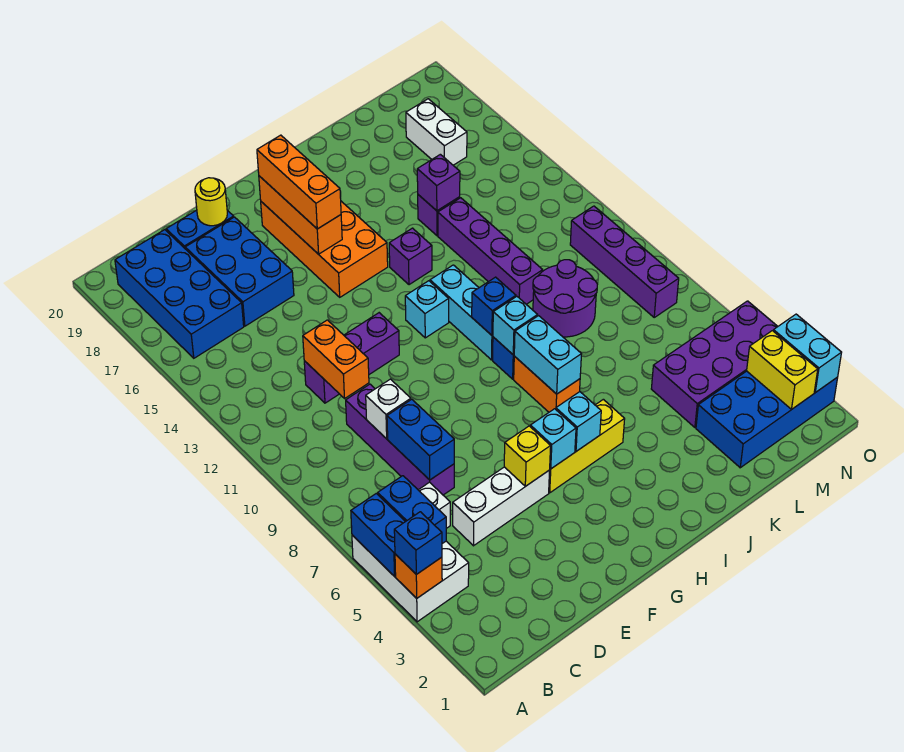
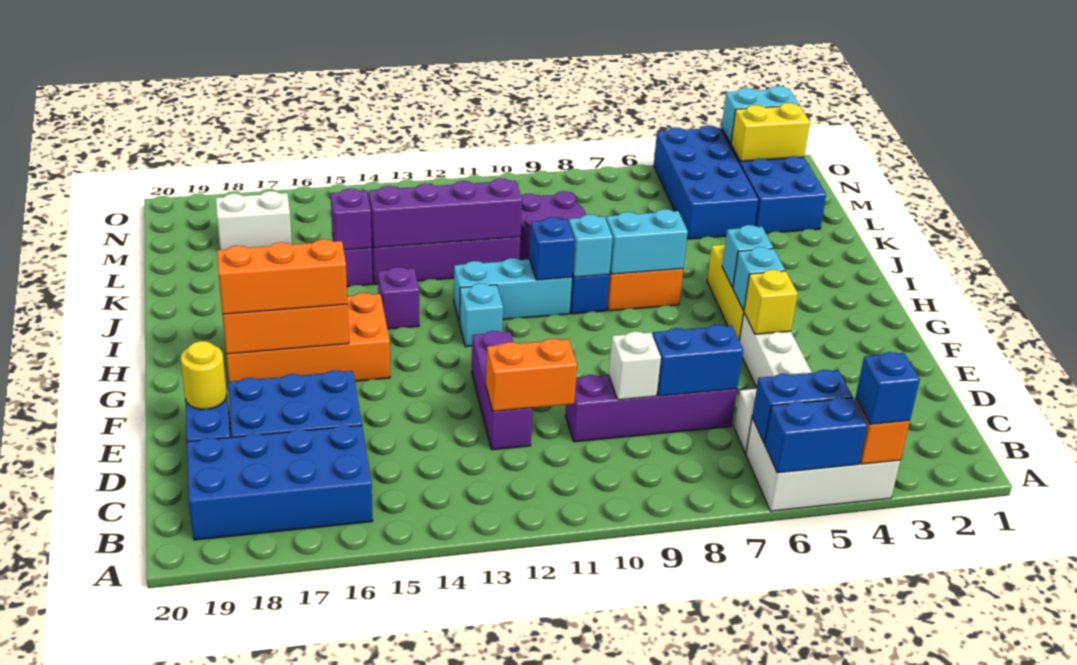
purple 2x4 brick [651,301,778,427] -> blue 2x4 brick [654,125,759,239]
purple 1x4 brick [570,206,679,317] -> purple 1x4 brick moved to [369,178,522,248]

